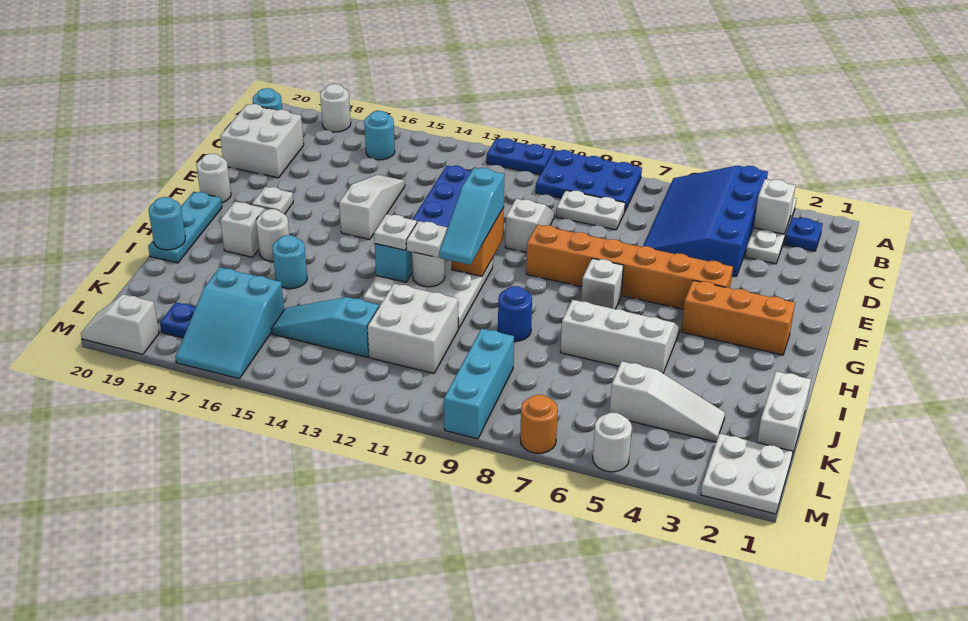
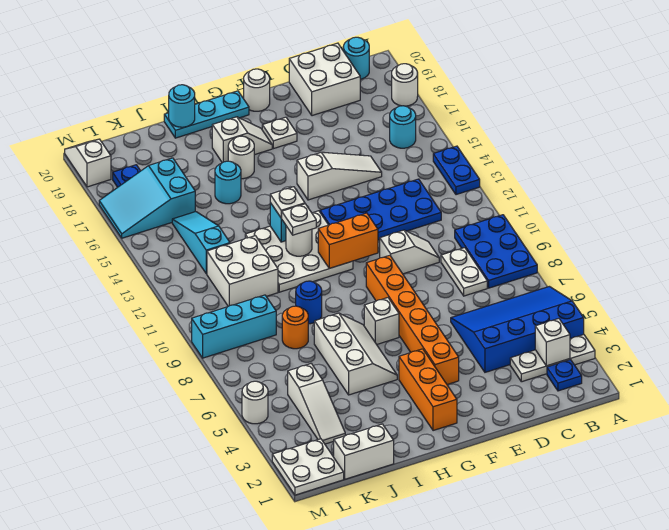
blue 1x2 plate [487,138,553,175] -> blue 1x2 plate moved to [433,146,480,195]
cyan 1x3 slope [439,168,504,265] -> none
orange 1x1 round brick [520,395,558,453] -> orange 1x1 round brick moved to [282,306,308,349]

